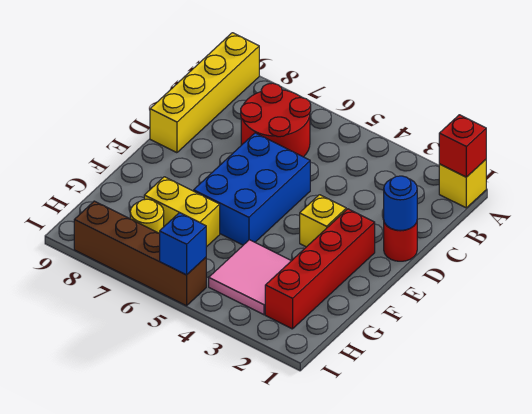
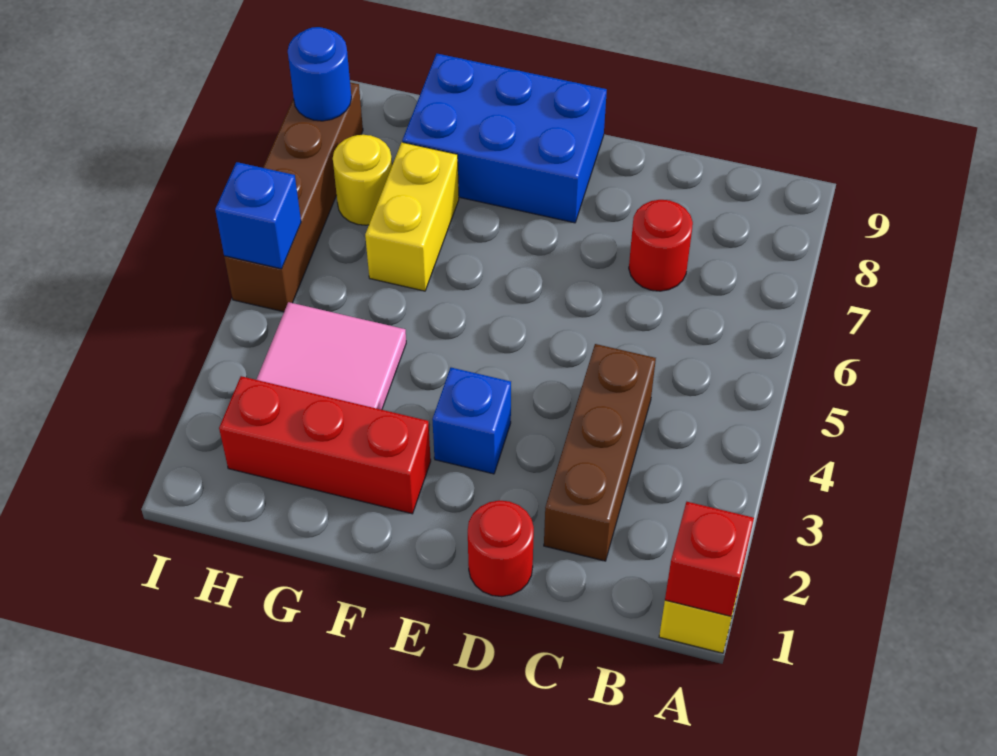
yellow 1x4 brick [150,33,259,153] -> none
red 2x2 round brick [241,83,311,157] -> red 1x1 round brick [629,200,693,291]
none -> brown 1x3 brick [544,344,656,561]
blue 1x1 round brick [384,176,417,231] -> blue 1x1 round brick moved to [288,27,351,121]
blue 2x3 brick [194,133,310,245] -> blue 2x3 brick moved to [402,54,607,223]
red 1x4 brick [265,209,375,329] -> red 1x3 brick [219,376,431,514]
yellow 1x1 brick [300,195,346,247] -> blue 1x1 brick [432,368,511,474]

